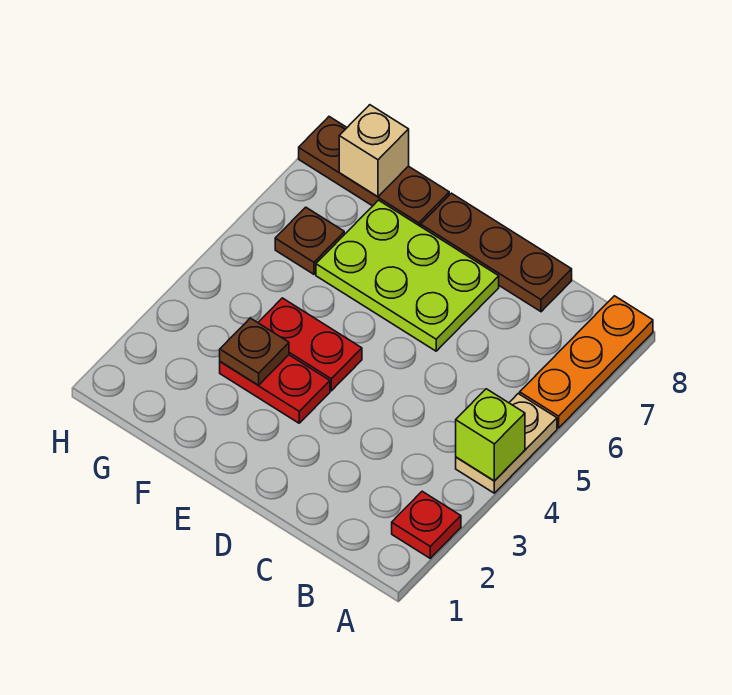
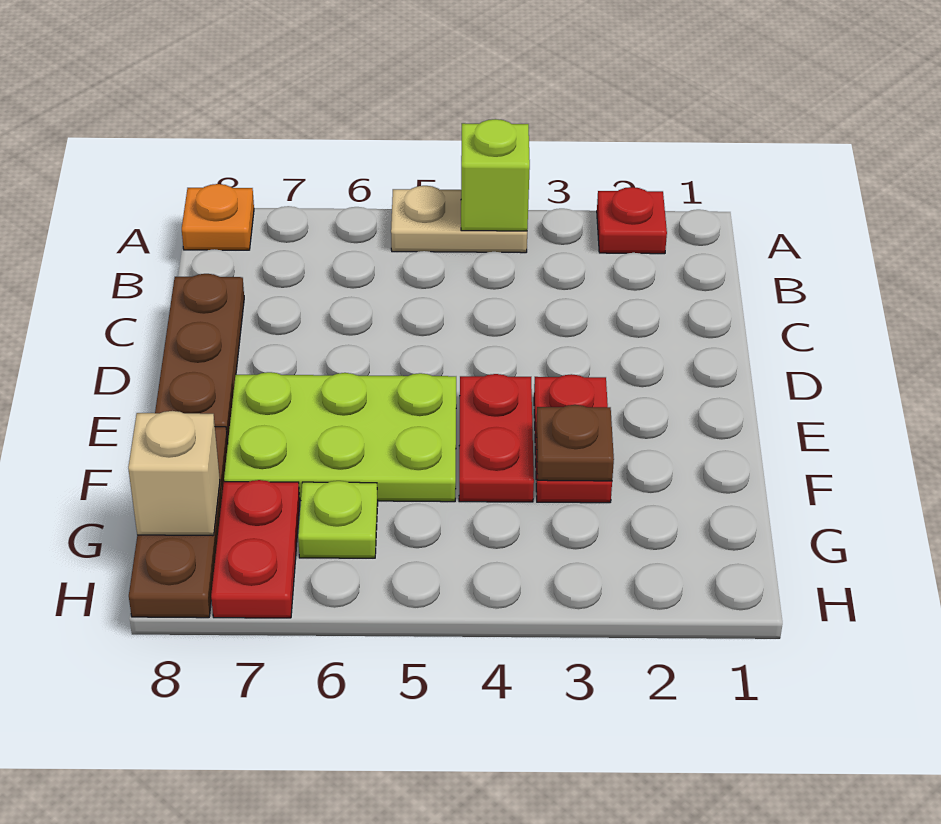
orange 1x3 plate [520,296,653,428] -> orange 1x1 plate [182,184,254,250]
lime 2x3 plate [316,200,499,351] -> lime 2x3 plate turned to [224,372,456,502]
brown 1x1 plate [275,207,344,274] -> lime 1x1 plate [298,481,378,558]
none -> red 1x2 plate [211,480,300,618]

